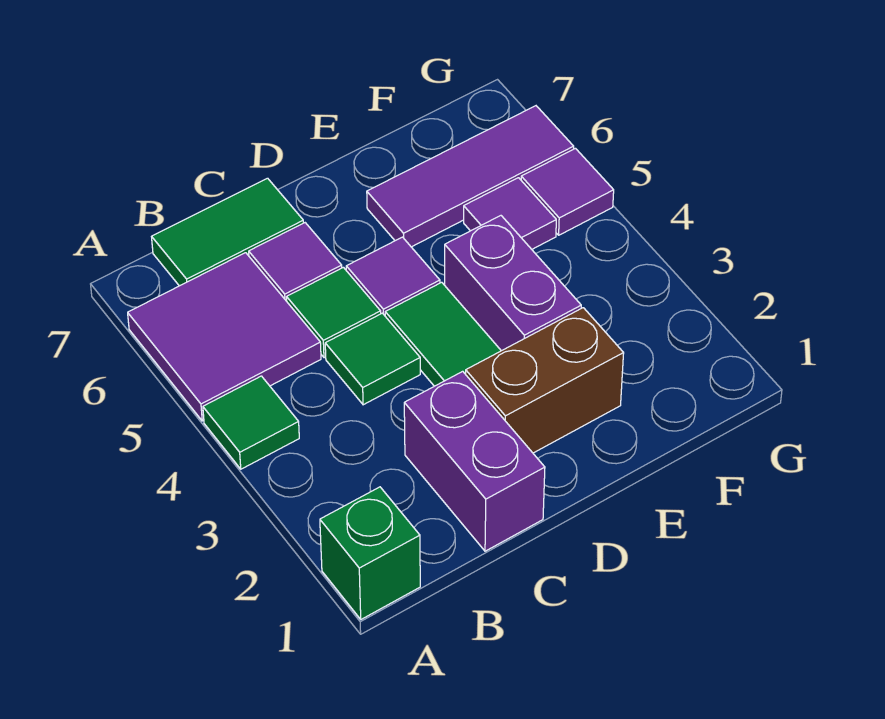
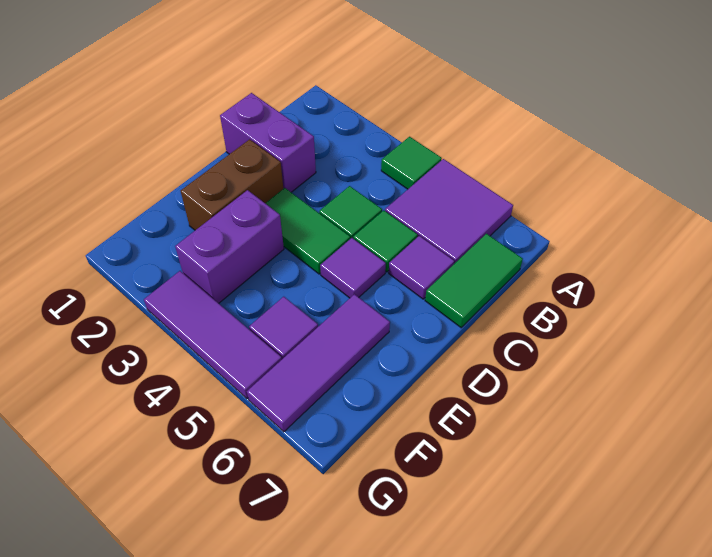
green 1x1 brick [320,487,420,619] -> none
purple 1x2 brick [445,216,581,351] -> purple 1x2 brick turned to [175,190,284,303]
purple 1x1 tile [521,148,614,235] -> purple 1x3 tile [144,271,282,399]

